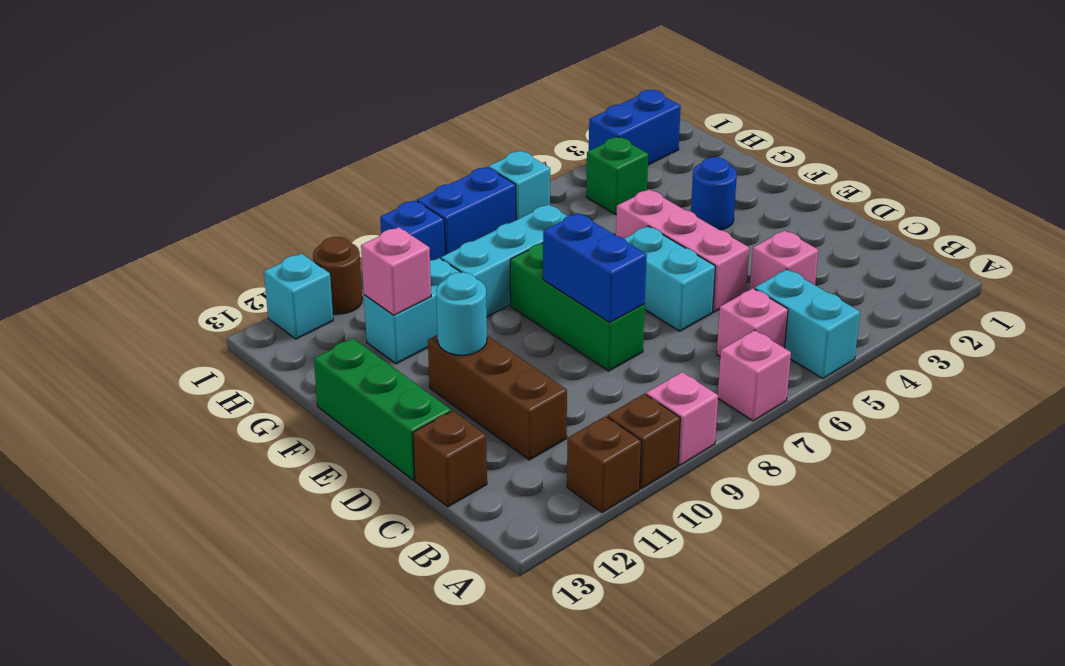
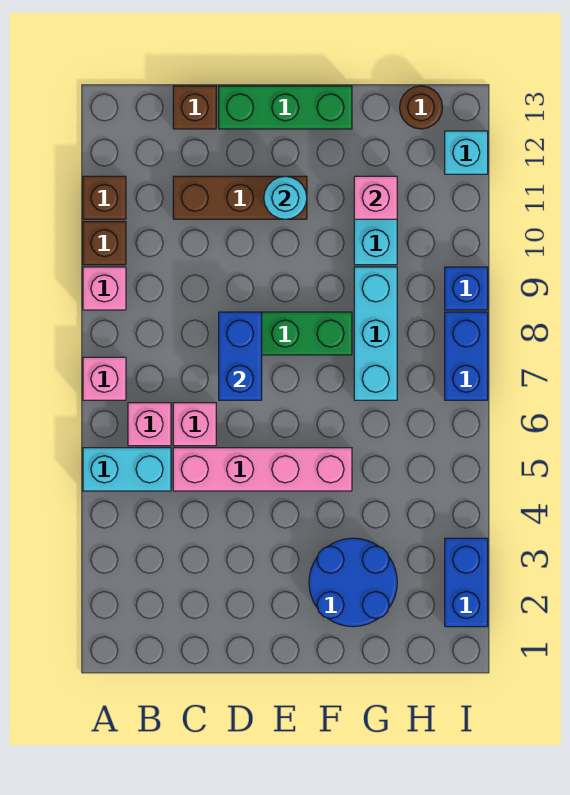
pink 1x1 brick [750,230,818,290] -> pink 1x1 brick moved to [173,403,216,446]
pink 1x3 brick [616,189,749,312] -> pink 1x4 brick [173,448,352,491]
cyan 1x2 brick [624,226,715,331] -> none
blue 1x2 brick [543,213,647,323] -> blue 1x2 brick turned to [219,312,262,400]
blue 1x1 round brick [691,157,737,230] -> blue 2x2 round brick [309,538,397,627]
green 1x1 brick [586,137,648,215] -> none
cyan 1x1 brick [488,151,550,220] -> none
brown 1x1 round brick [313,237,362,314] -> brown 1x1 round brick moved to [400,86,443,129]

